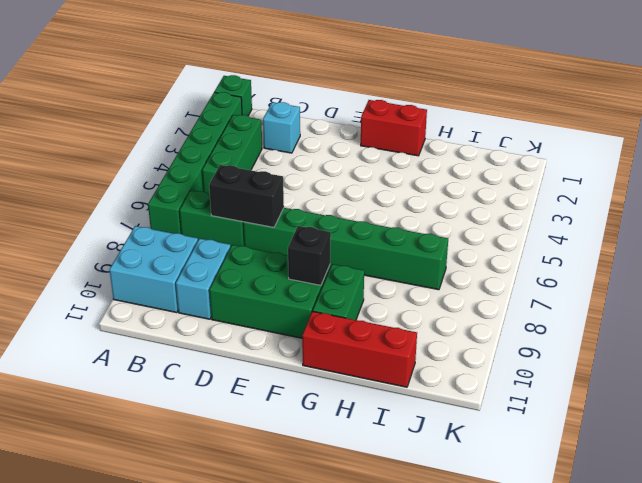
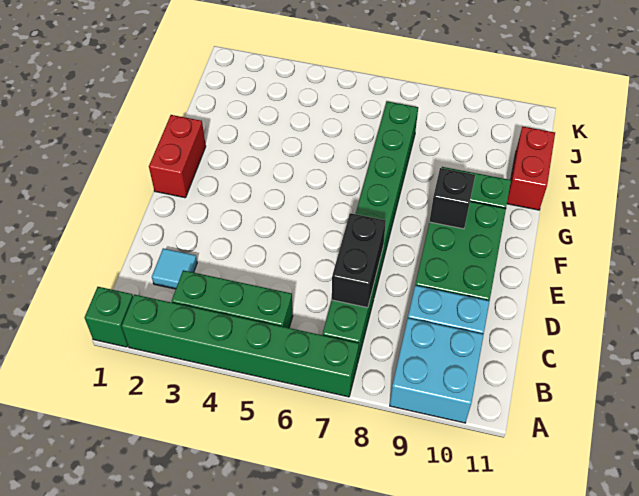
cyan 1x1 brick [263,102,300,153] -> cyan 1x1 tile [152,248,197,289]
red 1x3 brick [302,311,417,387] -> red 1x2 brick [507,127,555,210]

